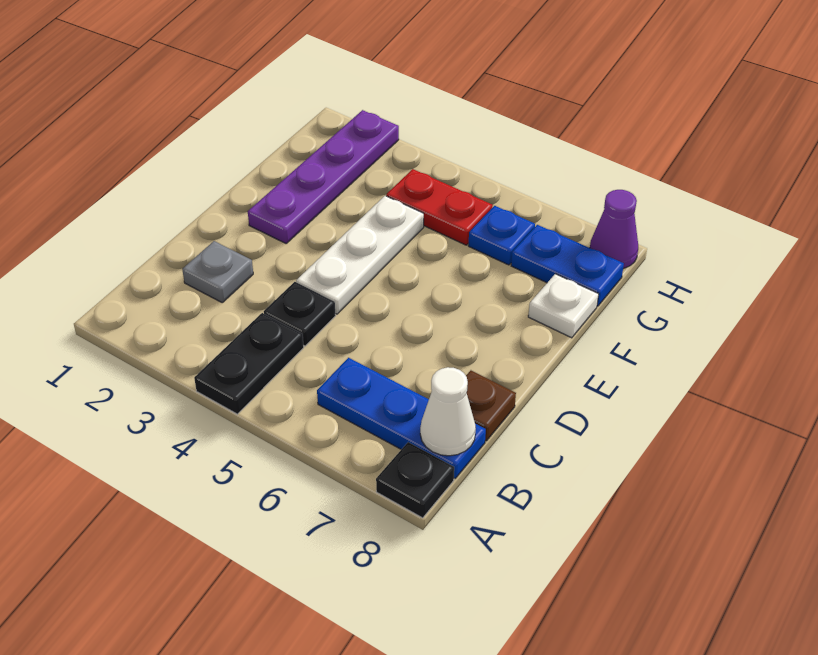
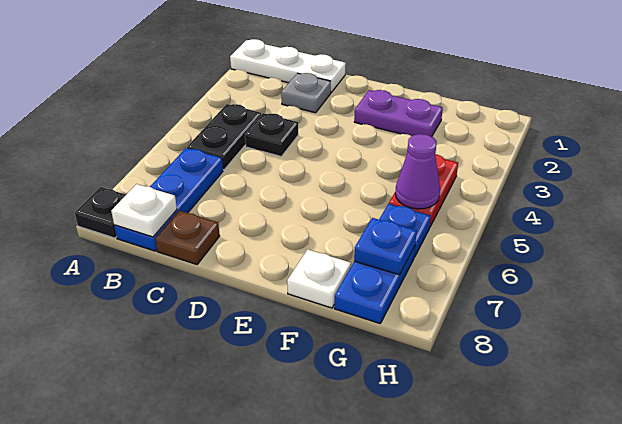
black 1x2 plate [194,313,304,414] -> black 1x2 plate turned to [187,104,261,170]
white 1x1 cone [420,367,476,456] -> white 1x1 plate [111,184,177,237]
white 1x3 plate [296,196,424,314] -> white 1x3 plate moved to [230,39,346,93]
purple 1x4 plate [248,110,399,243] -> purple 1x2 plate [354,90,443,137]
none -> blue 1x1 plate [354,218,417,275]
purple 1x1 cone [590,190,638,269] -> purple 1x1 cone moved to [395,134,440,209]

